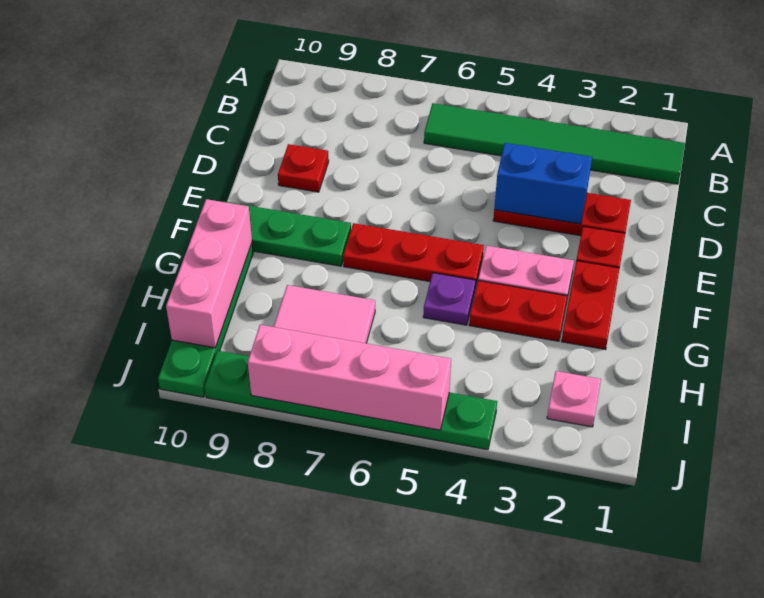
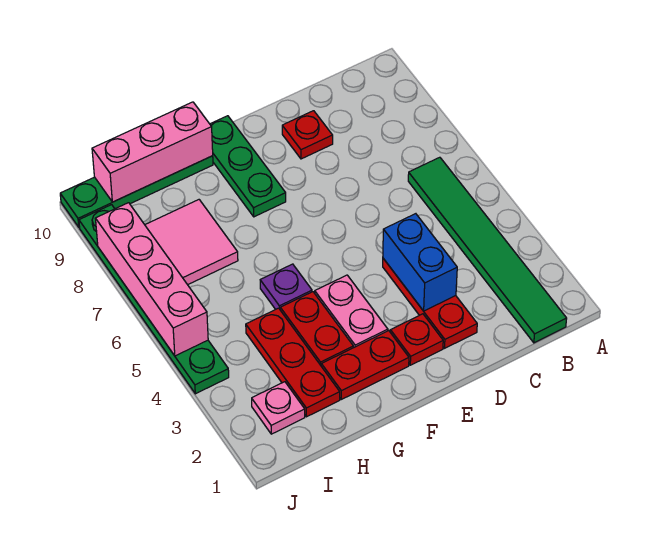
red 1x3 plate [343,223,484,288] -> red 1x3 plate moved to [246,308,340,417]

